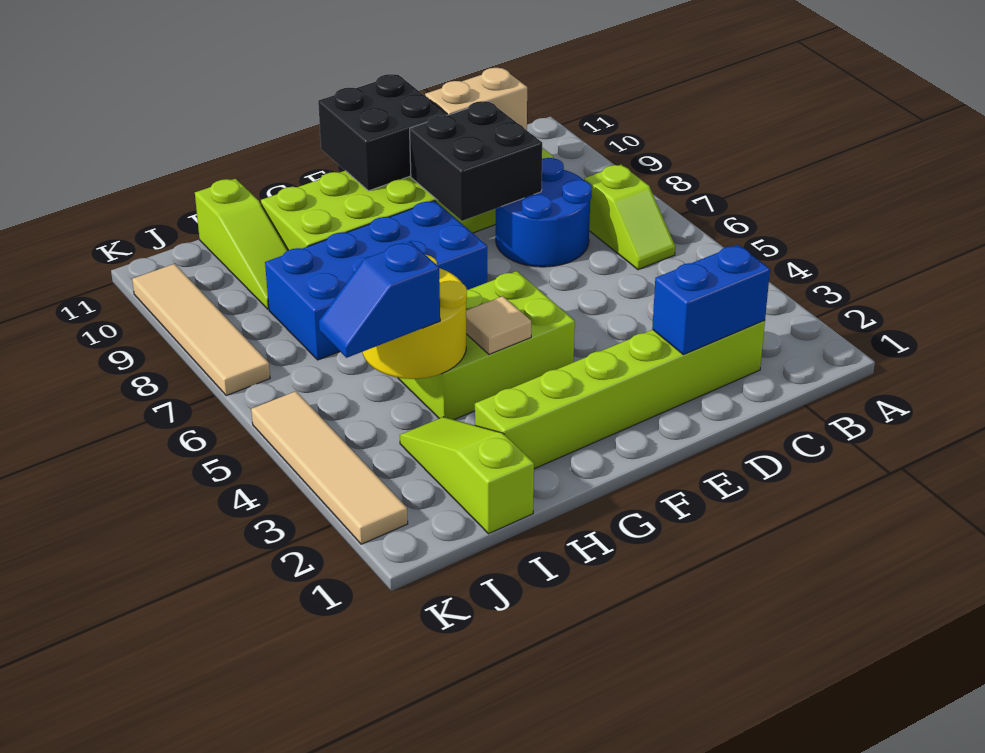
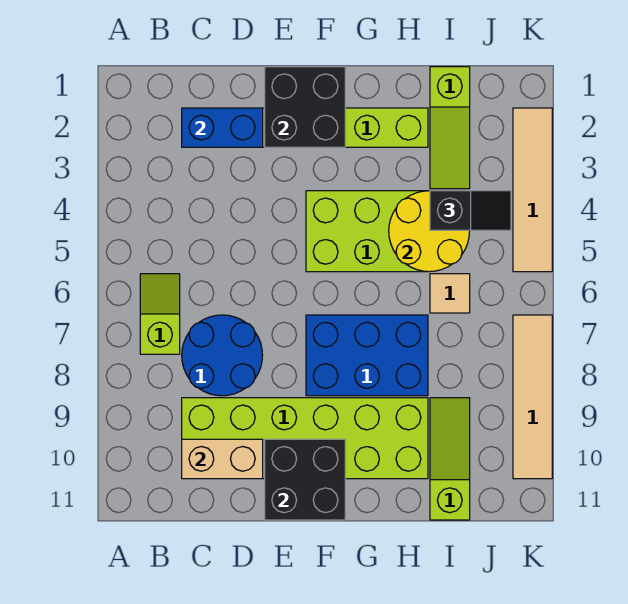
black 2x2 brick [410,101,542,221] -> black 2x2 brick moved to [265,67,345,147]
blue 2x4 brick [265,201,487,360] -> blue 2x3 brick [306,315,428,396]
tan 1x1 tile [466,296,531,354] -> tan 1x1 tile moved to [430,274,470,313]
blue 1x2 slope [319,242,440,358] -> black 1x2 slope [430,191,511,230]

